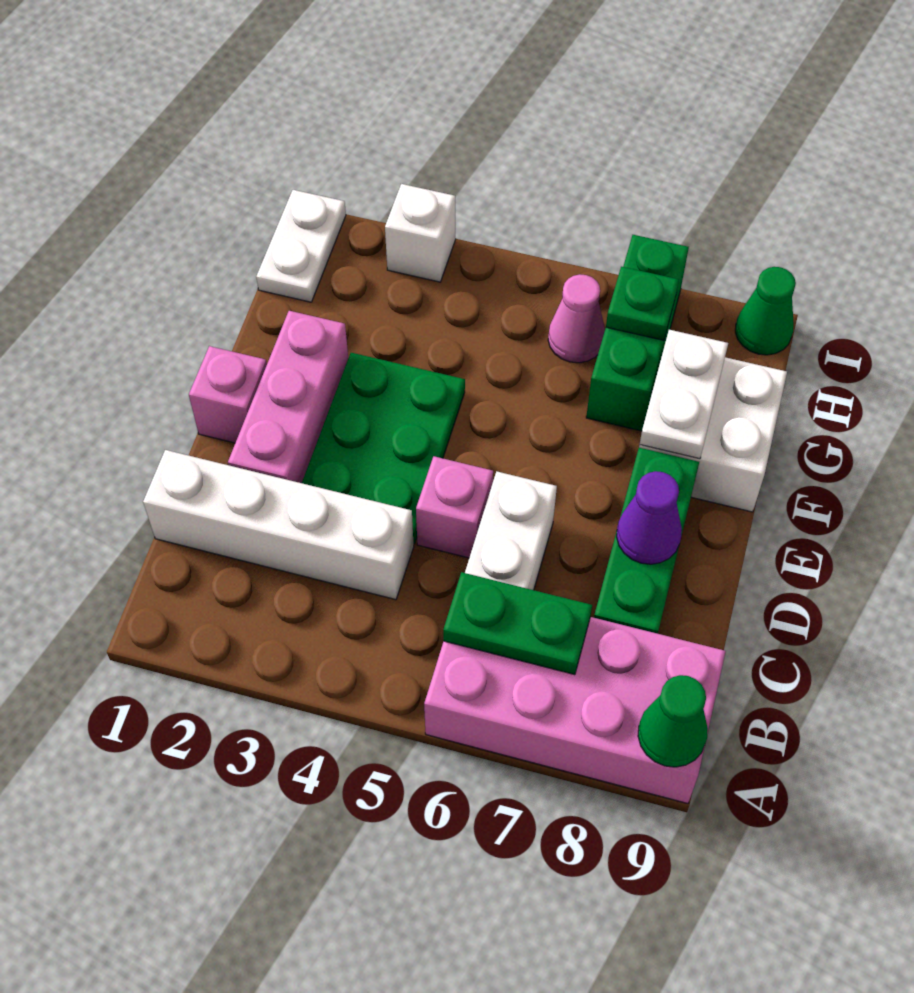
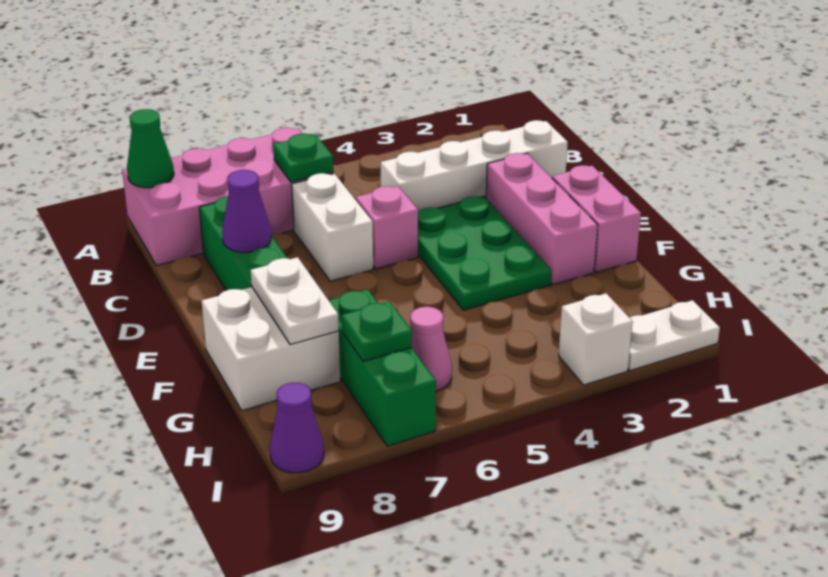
green 1x2 plate [443,572,592,675] -> green 1x1 plate [273,134,333,182]
pink 1x1 brick [189,346,267,443] -> pink 1x2 brick [552,165,641,272]
white 1x2 plate [256,190,346,302] -> white 1x2 plate turned to [628,300,720,371]
green 1x1 cone [735,267,796,355] -> purple 1x1 cone [270,383,324,473]

